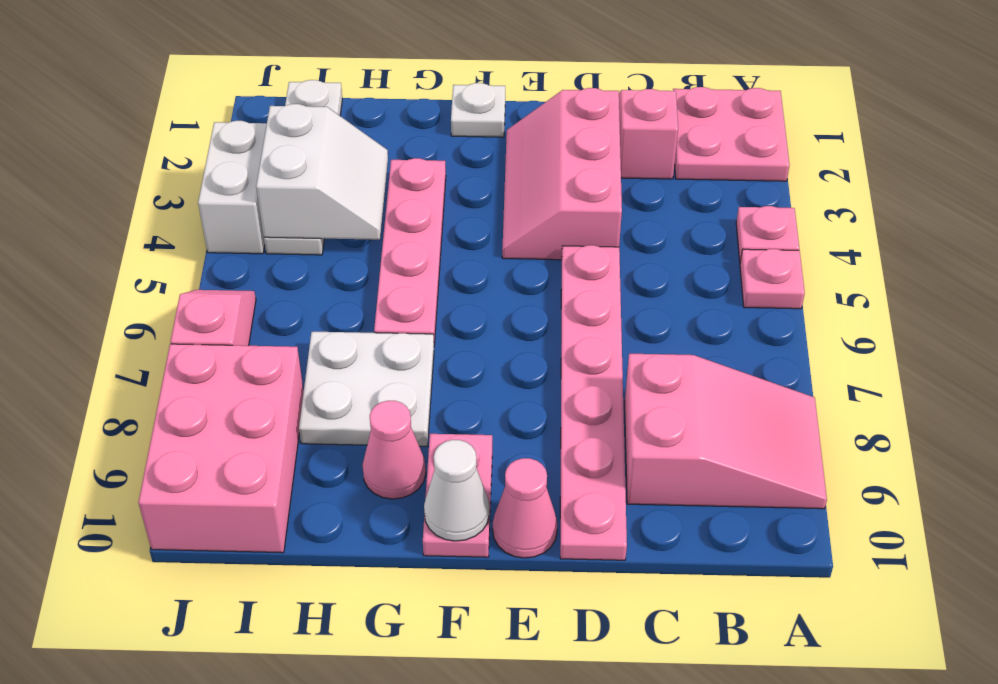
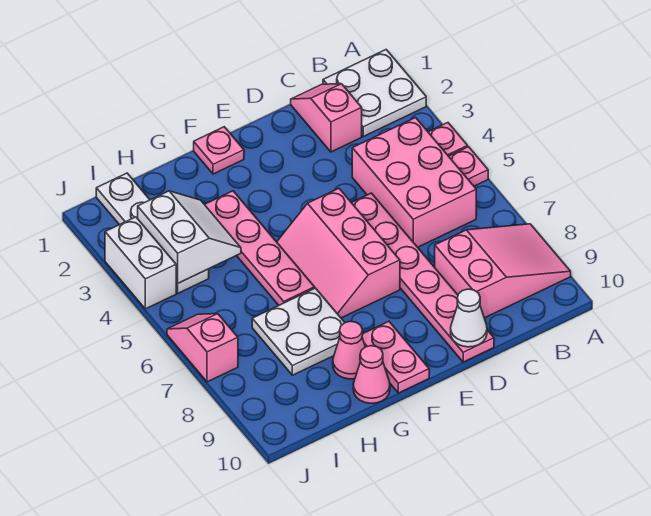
pink 2x2 plate [673,87,790,181] -> white 2x2 plate [323,50,426,137]
pink 2x3 slope [502,88,622,260] -> pink 2x3 slope moved to [277,188,400,318]
pink 1x1 cone [493,458,557,558] -> pink 1x1 cone moved to [353,346,390,403]
white 1x1 plate [451,83,505,137] -> pink 1x1 plate [194,127,244,174]
white 1x1 cone [424,440,489,541] -> white 1x1 cone moved to [451,289,487,347]
pink 2x3 brick [138,344,304,553] -> pink 2x3 brick moved to [352,118,476,247]

